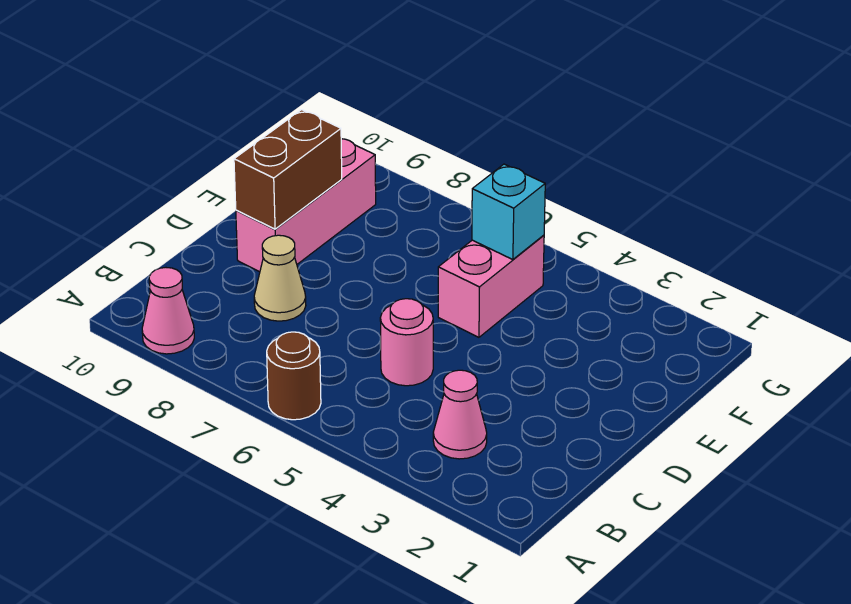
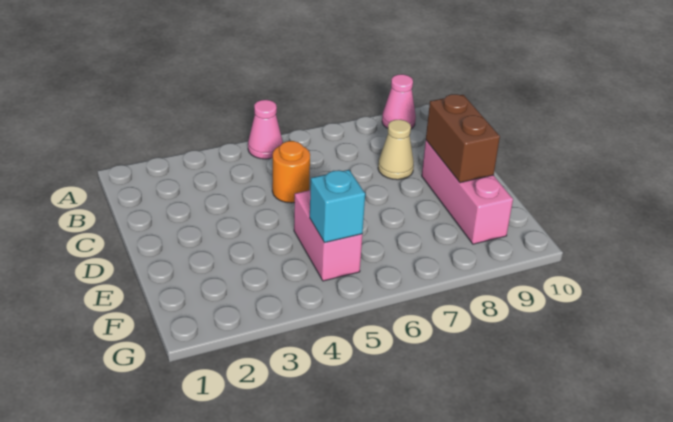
brown 1x1 round brick [267,332,321,420] -> none
pink 1x1 cone [433,370,487,459] -> pink 1x1 cone moved to [248,100,283,159]
pink 1x1 round brick [380,299,433,386] -> orange 1x1 round brick [272,141,310,203]

